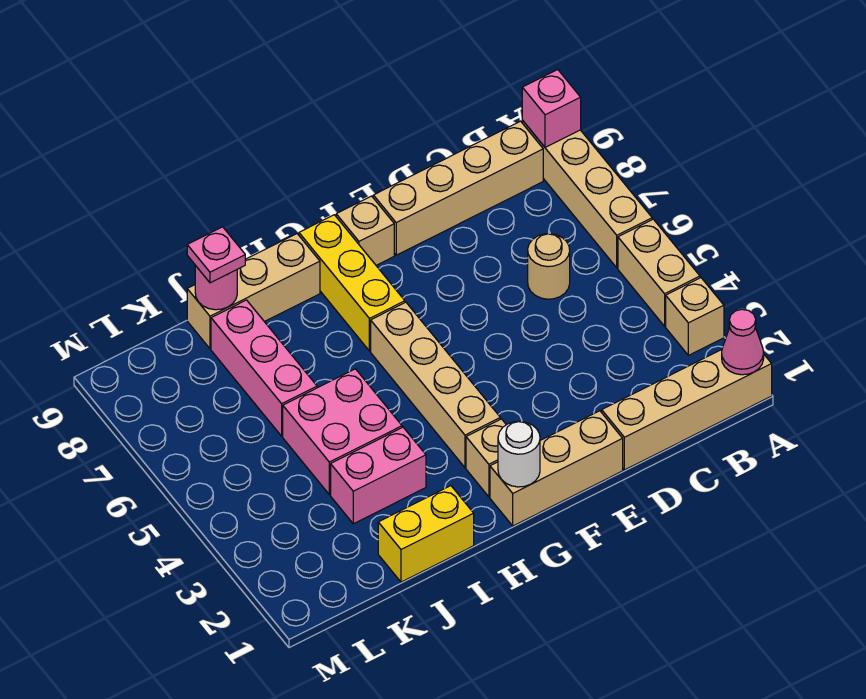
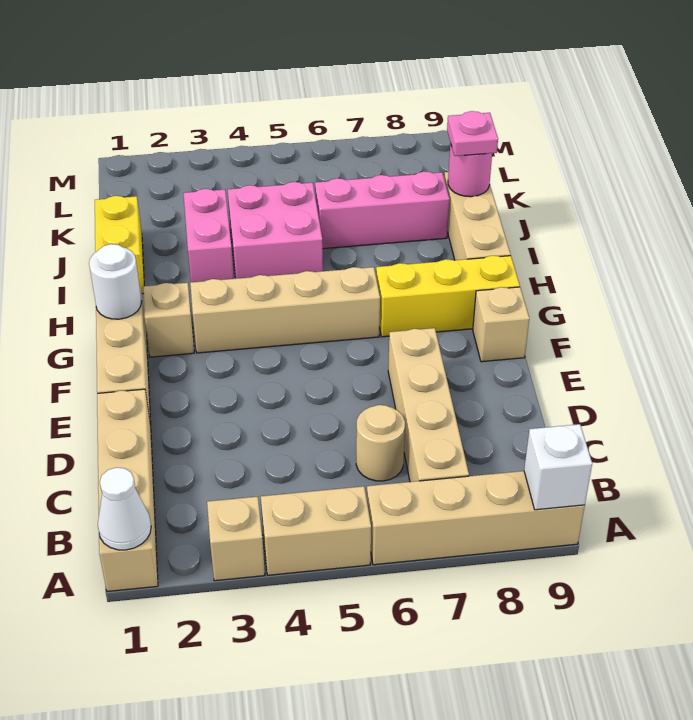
pink 1x1 cone [722,309,764,375] -> white 1x1 cone [98,467,151,550]
pink 1x1 brick [522,70,581,147] -> white 1x1 brick [524,424,592,510]
tan 1x4 brick [373,121,543,255] -> tan 1x4 brick moved to [388,328,469,482]

